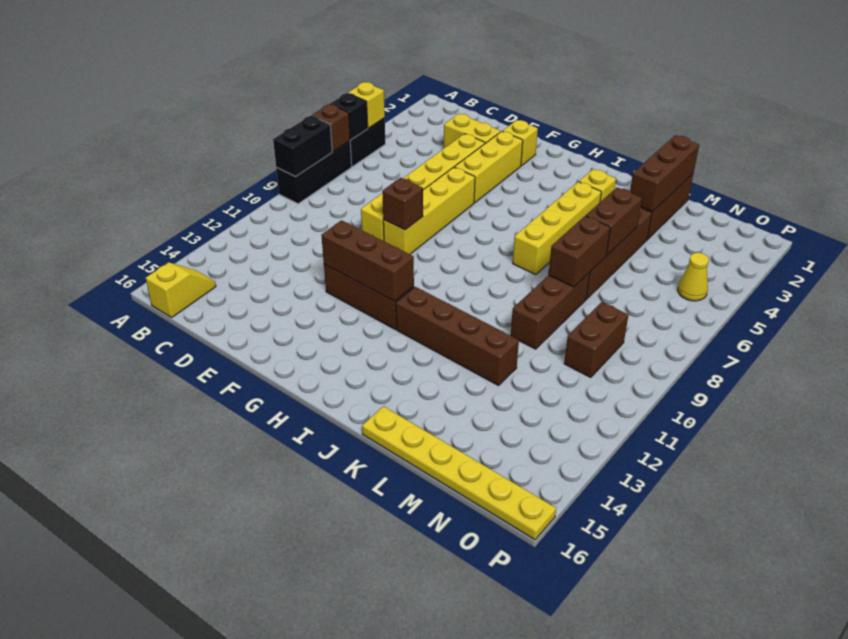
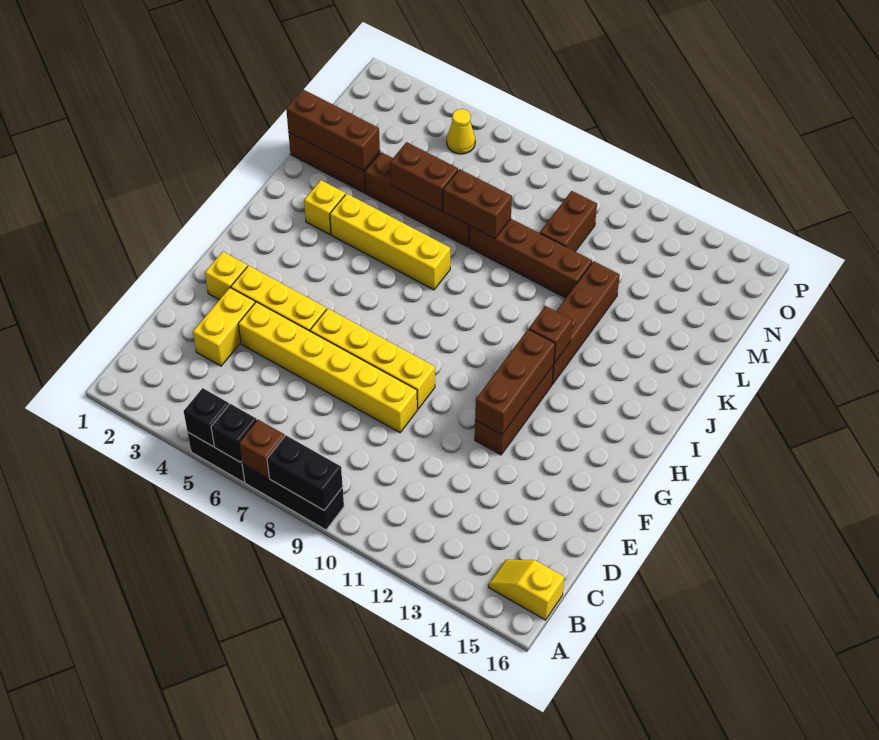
yellow 1x1 brick [348,82,385,128] -> black 1x1 brick [184,388,229,446]
brown 1x1 brick [382,178,423,230] -> brown 1x1 brick moved to [529,306,572,363]
yellow 1x6 plate [362,406,556,540] -> none
brown 1x3 brick [511,272,590,349] -> brown 1x4 brick [469,219,592,298]
brown 1x2 brick [564,302,628,378] -> brown 1x2 brick turned to [540,191,597,251]

